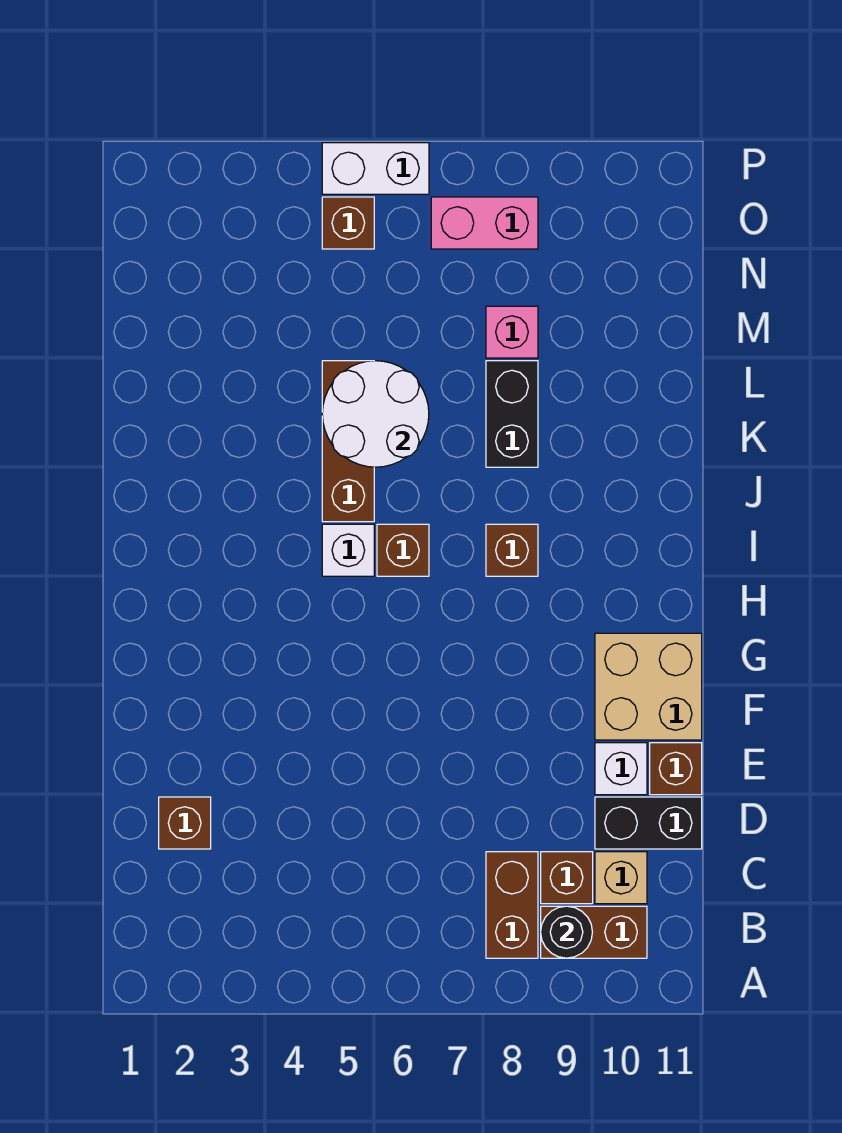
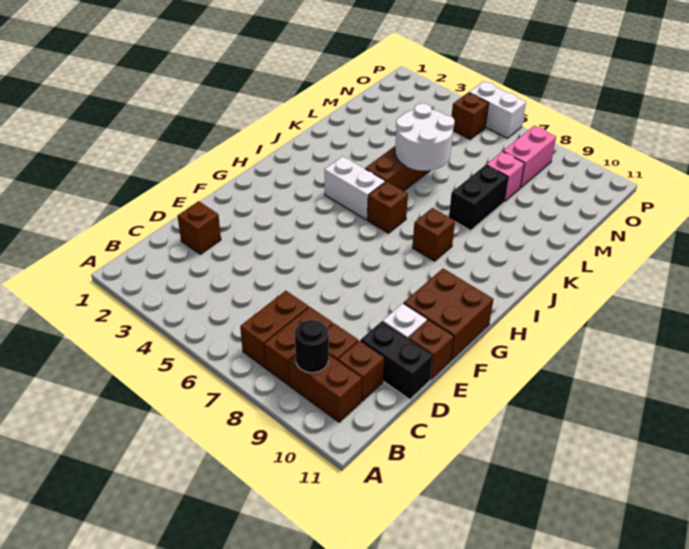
none -> brown 1x2 brick [240,291,308,368]
tan 1x1 brick [595,852,647,904] -> brown 1x1 brick [338,341,384,402]
tan 2x2 brick [595,633,702,740] -> brown 2x2 brick [404,269,494,360]
white 1x1 brick [322,524,374,576] -> white 1x2 brick [324,156,385,220]
pink 1x2 brick [431,197,538,249] -> pink 1x2 brick turned to [503,126,556,188]

